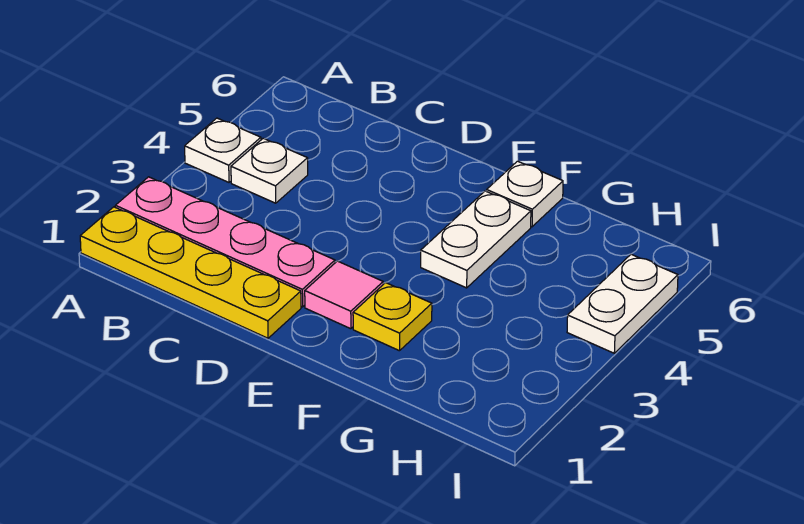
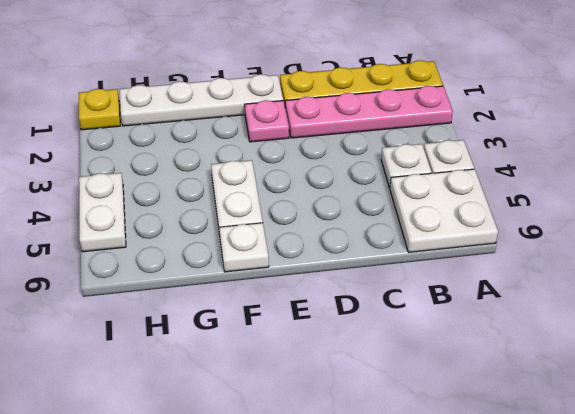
none -> white 2x2 plate [390,169,498,252]
none -> white 1x4 plate [120,74,283,126]
pink 1x1 tile [305,261,383,329] -> pink 1x1 plate [245,100,289,142]
yellow 1x1 plate [353,283,432,351] -> yellow 1x1 plate moved to [79,89,120,130]

